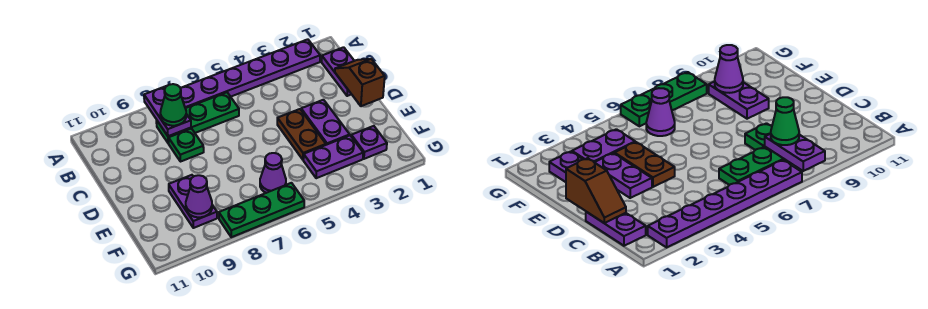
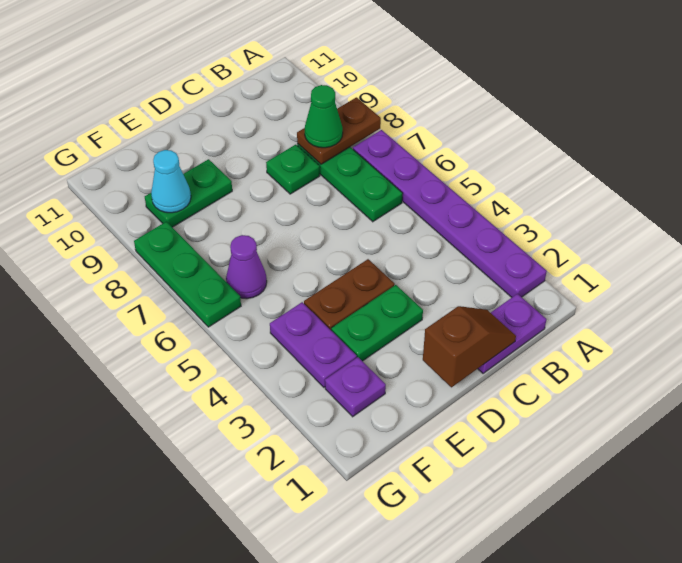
purple 1x2 plate [144,86,191,136] -> brown 1x2 plate [297,97,381,164]
purple 1x2 plate [301,100,350,145] -> green 1x2 plate [331,285,423,361]
purple 1x2 plate [169,175,217,228] -> green 1x2 plate [145,159,232,227]
purple 1x1 cone [186,175,212,217] -> cyan 1x1 cone [151,150,191,213]

